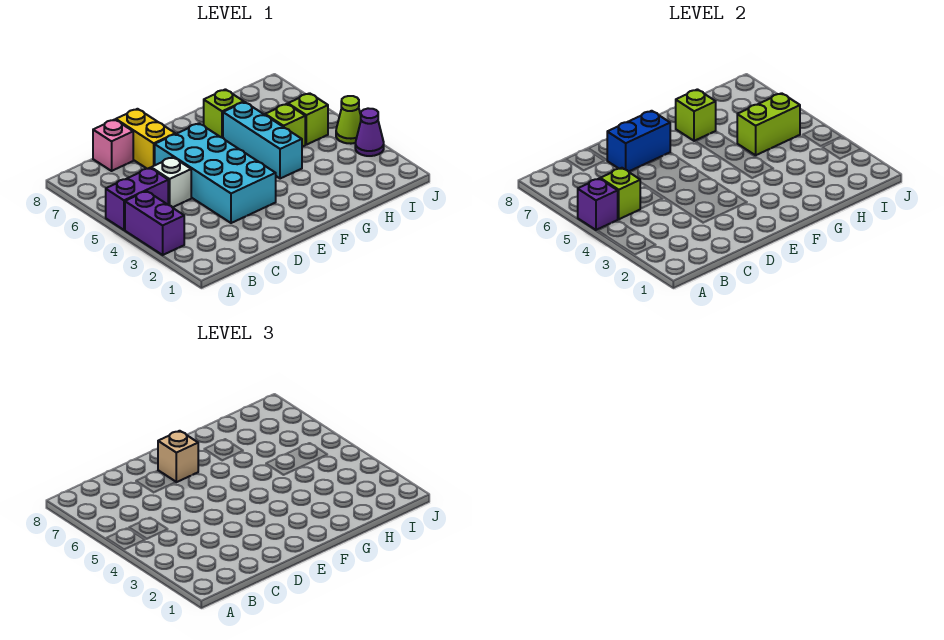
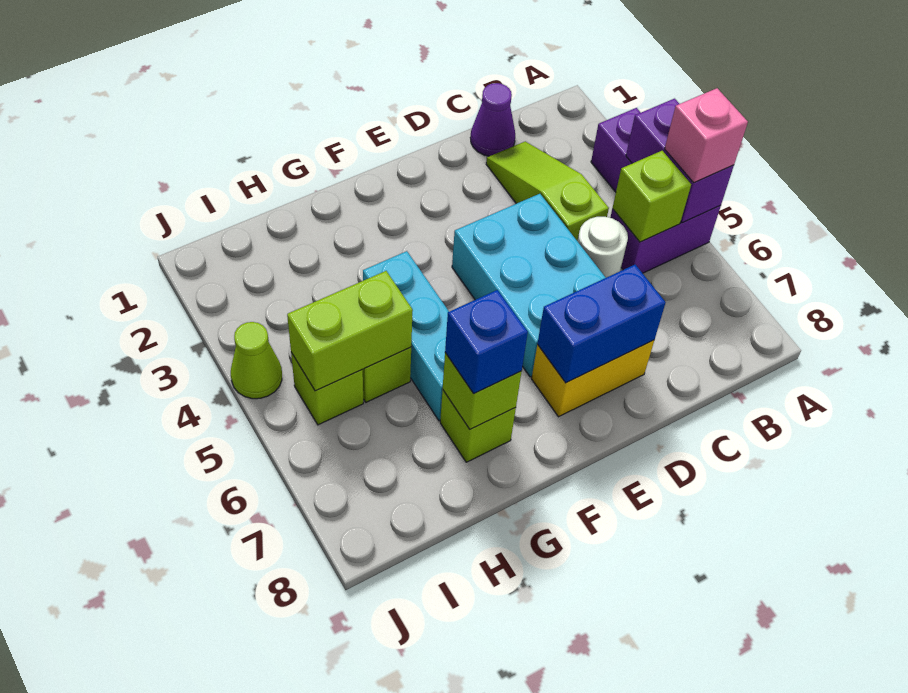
purple 1x1 brick [578,179,618,230] -> purple 1x2 brick [626,99,734,223]
none -> lime 1x3 slope [486,141,609,241]
white 1x1 brick [151,157,191,207] -> white 1x1 round brick [578,217,628,278]
pink 1x1 brick [93,120,133,171] -> pink 1x1 brick moved to [665,88,748,183]
cyan 2x4 brick [155,123,276,223] -> cyan 2x3 brick [452,194,606,377]
yellow 1x2 brick [116,109,175,169] -> yellow 1x2 brick turned to [532,340,654,417]
tan 1x1 brick [158,431,198,482] -> none
none -> blue 1x1 brick [445,290,528,394]
purple 1x1 cone [355,108,384,156] -> purple 1x1 cone moved to [470,83,515,156]

